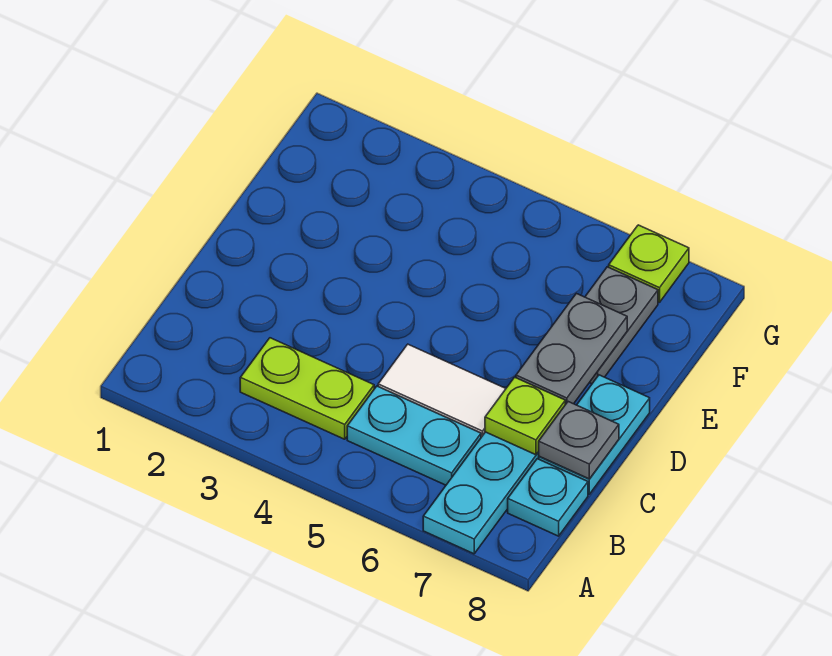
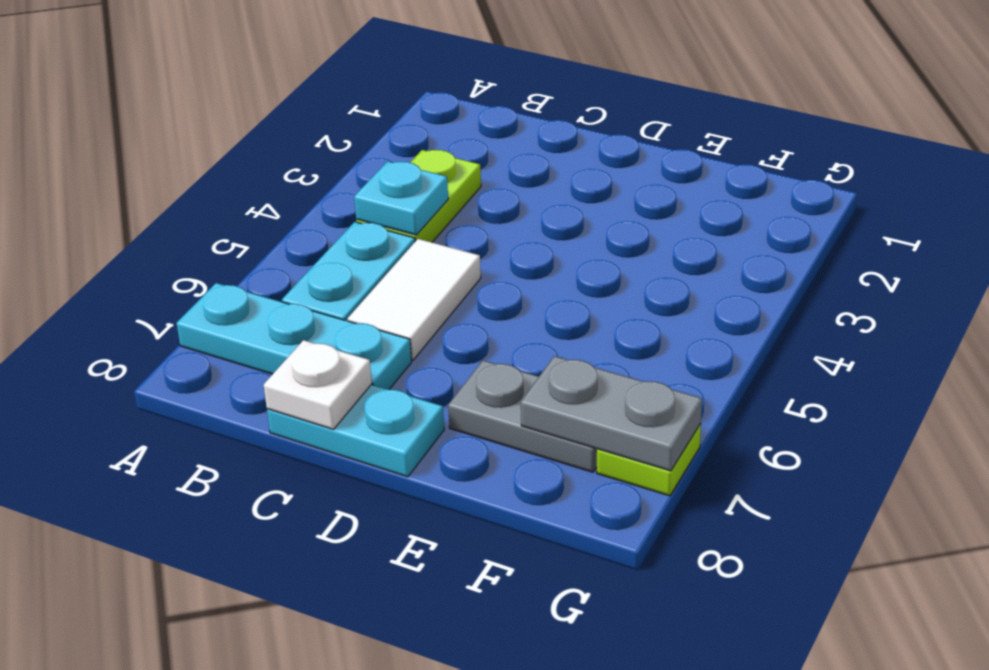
cyan 1x1 plate [508,459,588,536] -> cyan 1x1 plate moved to [354,161,448,235]
lime 1x1 plate [485,377,565,455] -> none
grey 1x1 plate [539,402,619,479] -> white 1x1 plate [264,340,372,429]
grey 1x2 plate [516,294,627,405] -> grey 1x2 plate moved to [521,356,702,471]

